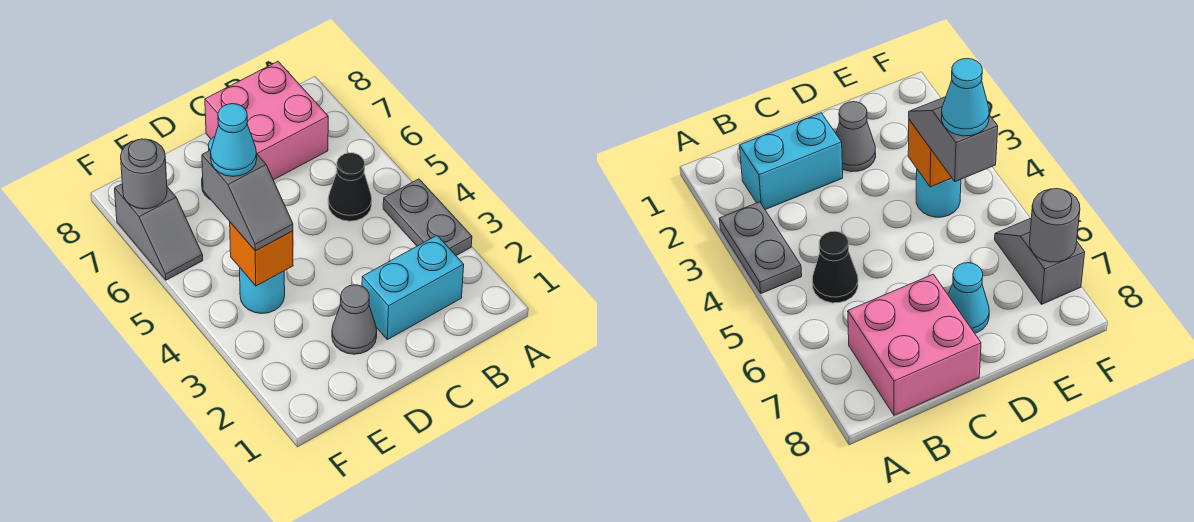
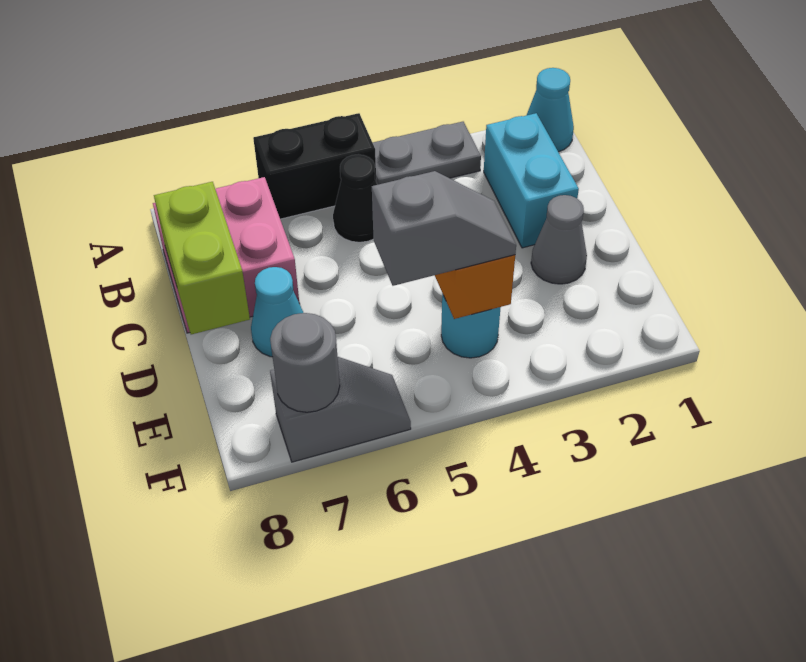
none -> black 1x2 brick [253,113,376,219]
none -> lime 1x2 brick [154,182,250,334]
cyan 1x1 cone [211,104,257,176] -> cyan 1x1 cone moved to [527,68,574,152]

